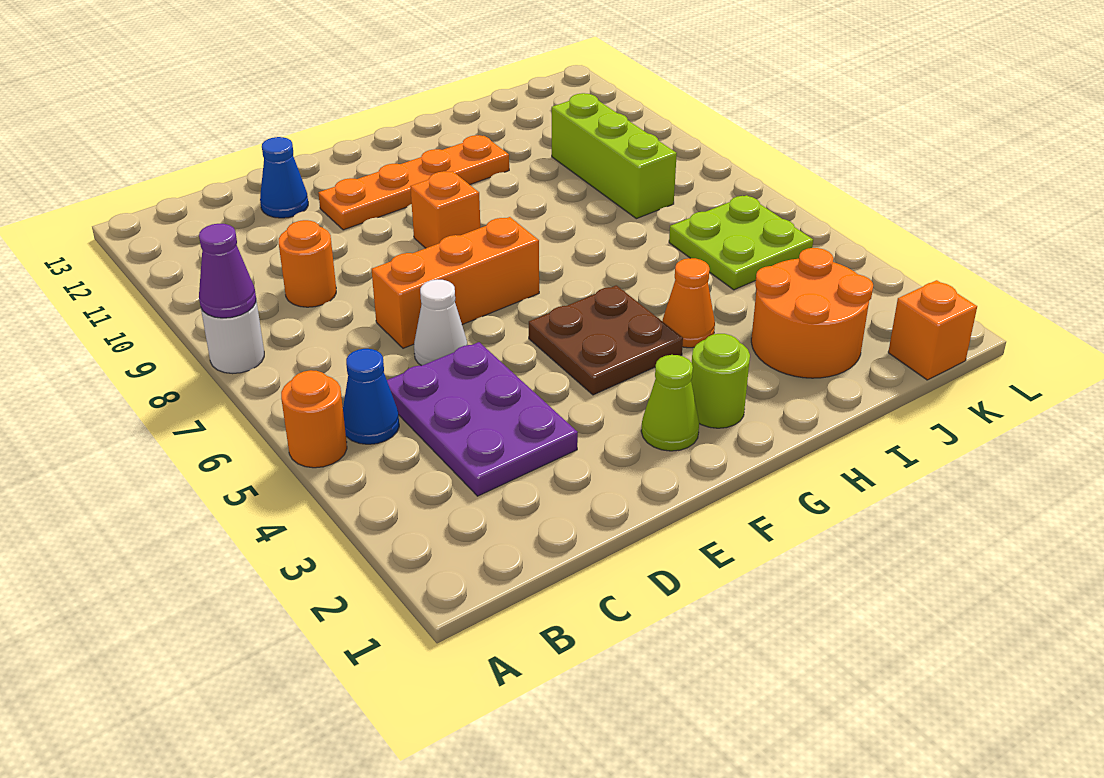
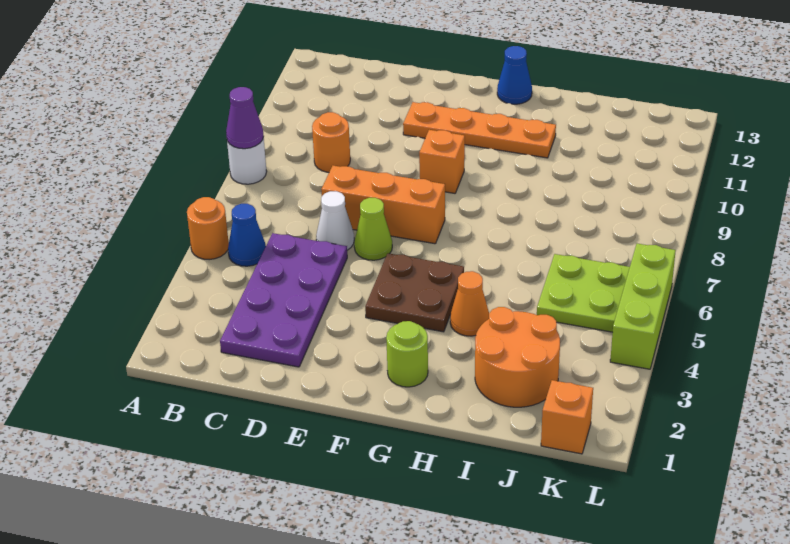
purple 2x3 plate [387,342,578,496] -> purple 2x4 plate [220,233,347,367]
blue 1x1 cone [260,137,308,218] -> blue 1x1 cone moved to [497,46,532,104]
lime 1x1 cone [641,355,699,451] -> lime 1x1 cone moved to [354,198,392,260]
lime 1x3 brick [552,93,677,219] -> lime 1x3 brick moved to [610,244,676,369]

